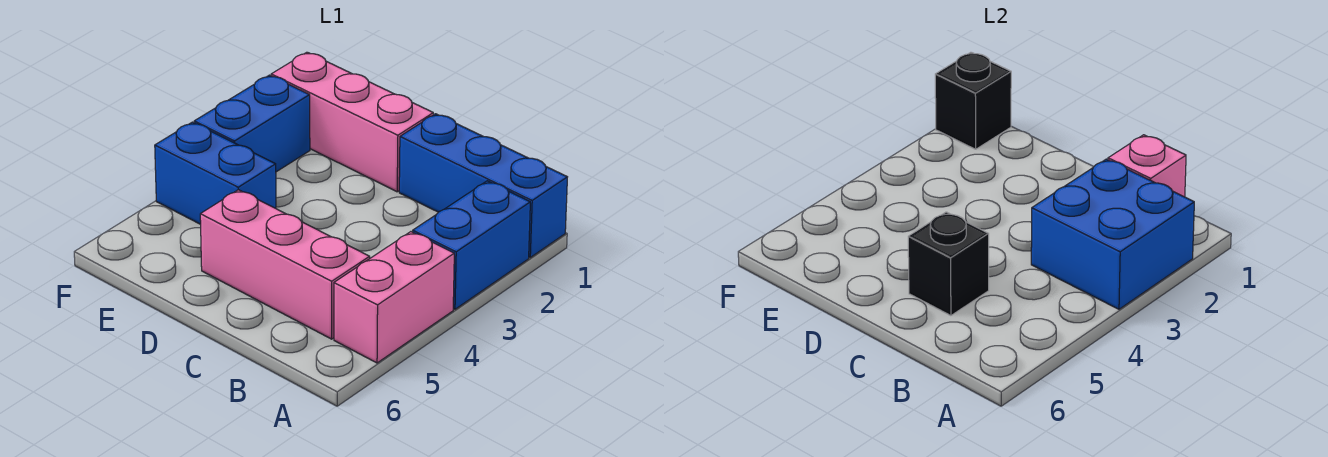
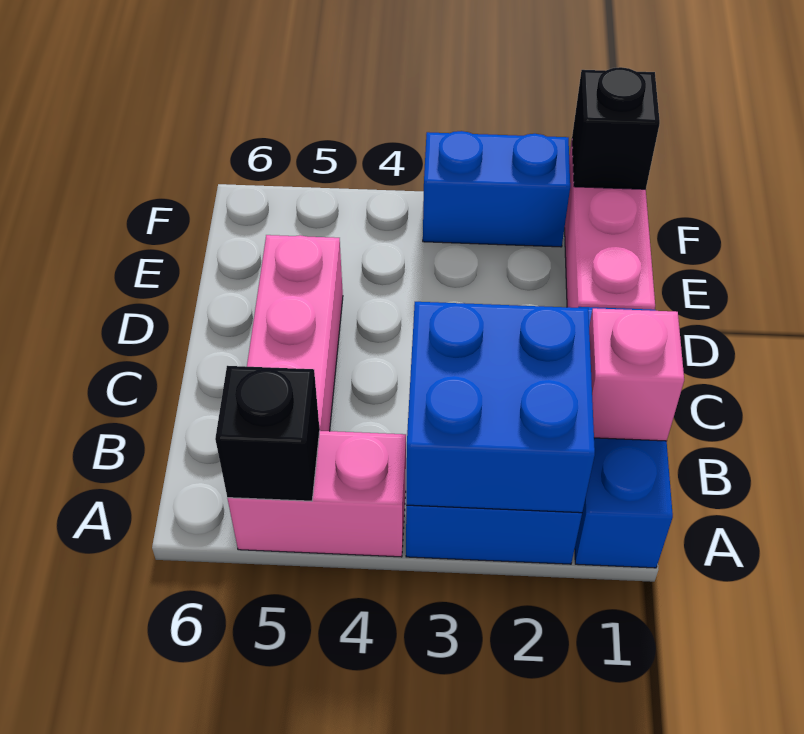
black 1x1 brick [908,212,989,316] -> black 1x1 brick moved to [215,366,320,501]
blue 1x2 brick [155,122,276,224] -> none

